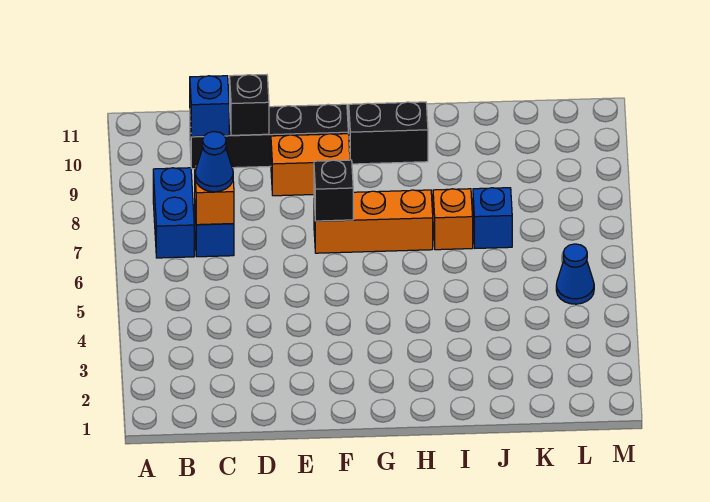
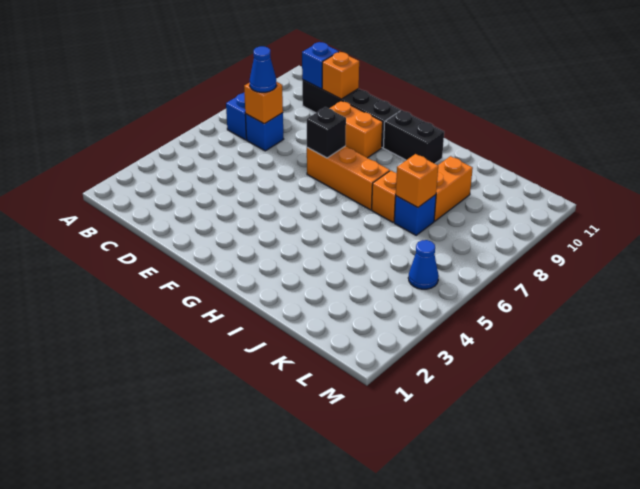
black 1x1 brick [229,75,269,135] -> orange 1x1 brick [322,52,359,99]
none -> orange 1x1 brick [396,154,438,208]
none -> orange 1x2 brick [434,156,473,221]

